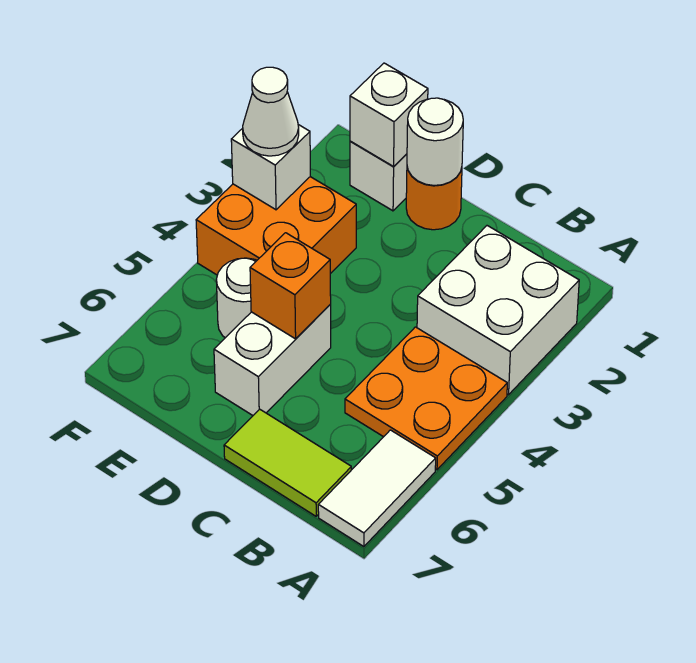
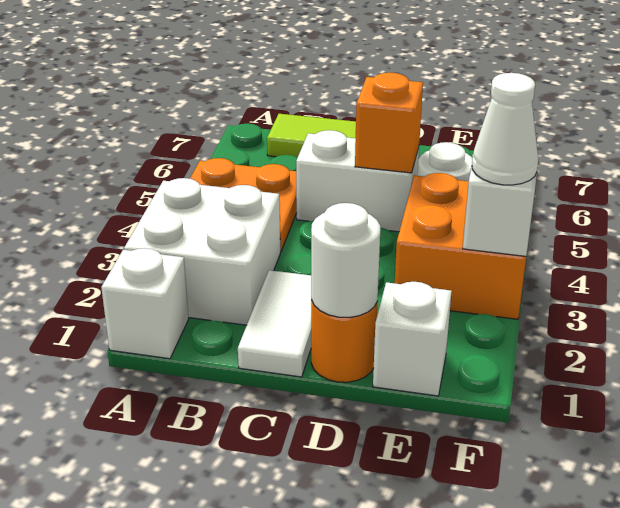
white 1x2 tile [318,430,436,547] -> white 1x2 tile moved to [238,270,311,377]
white 1x2 brick [214,305,331,415] -> white 1x2 brick turned to [296,130,419,232]
white 1x1 brick [350,63,428,166] -> white 1x1 brick moved to [101,248,189,359]

